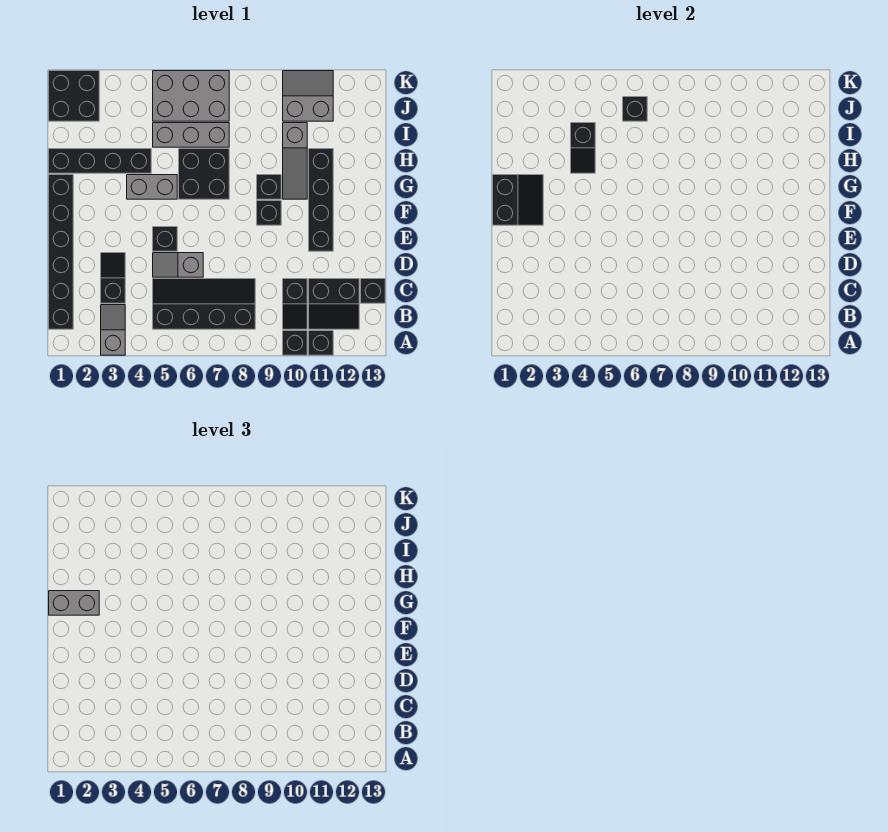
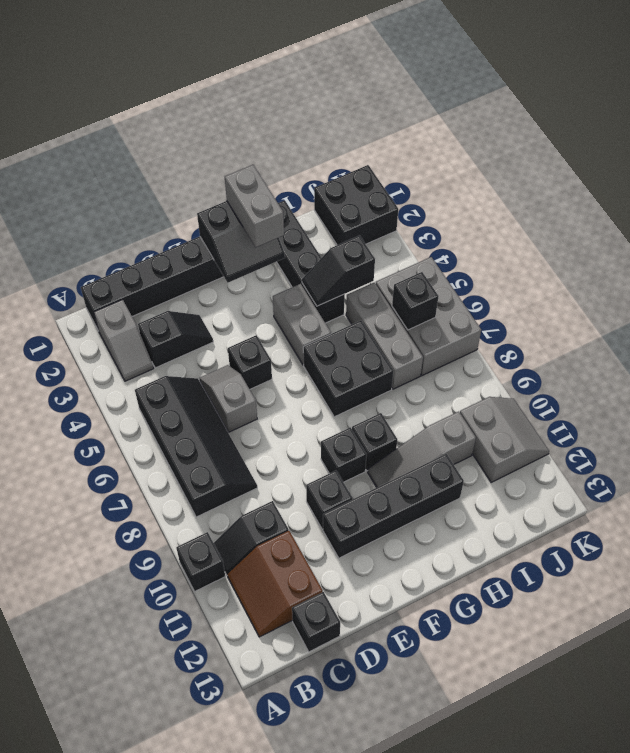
grey 1x2 slope [101,305,125,355] -> grey 1x2 slope turned to [94,300,154,381]
black 1x1 brick [309,331,333,355] -> black 1x1 brick moved to [306,471,352,529]
black 2x2 slope [309,279,359,329] -> brown 2x2 slope [227,531,323,637]

